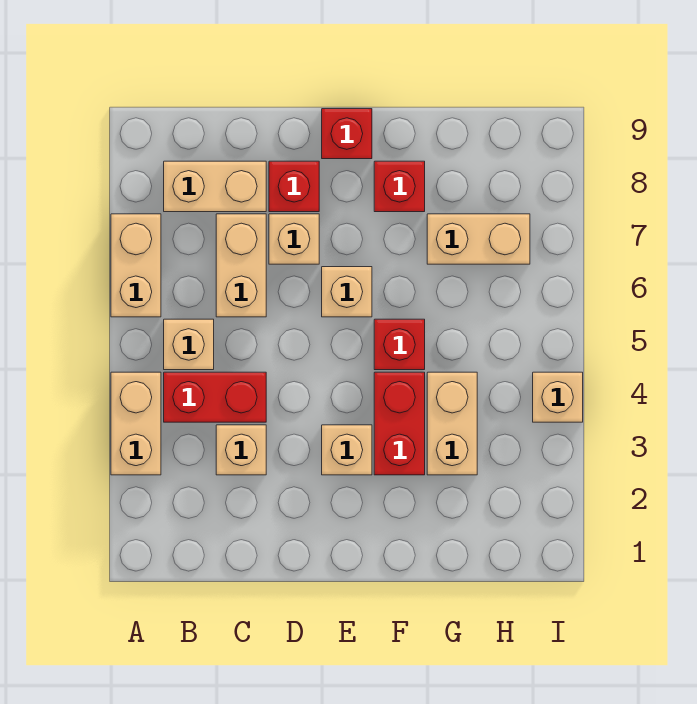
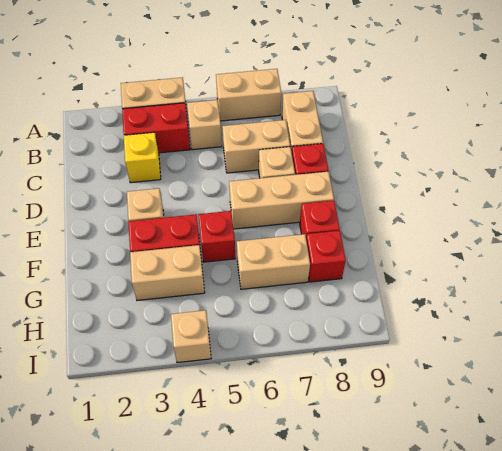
red 1x2 brick [164,372,266,422] -> red 1x2 brick turned to [122,103,190,153]
tan 1x1 brick [216,425,266,475] -> yellow 1x1 brick [124,132,161,183]
tan 1x1 brick [322,267,372,317] -> tan 1x3 brick [229,171,334,229]
red 1x1 brick [322,109,372,159] -> red 1x1 brick moved to [306,231,346,282]
tan 1x2 brick [427,214,530,264] -> tan 1x2 brick turned to [237,234,310,289]

